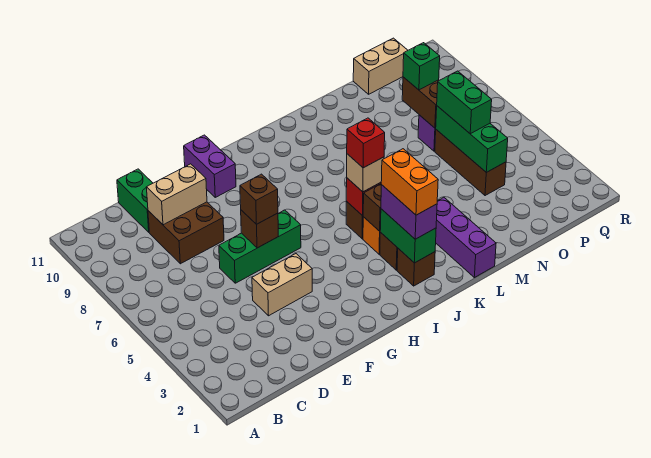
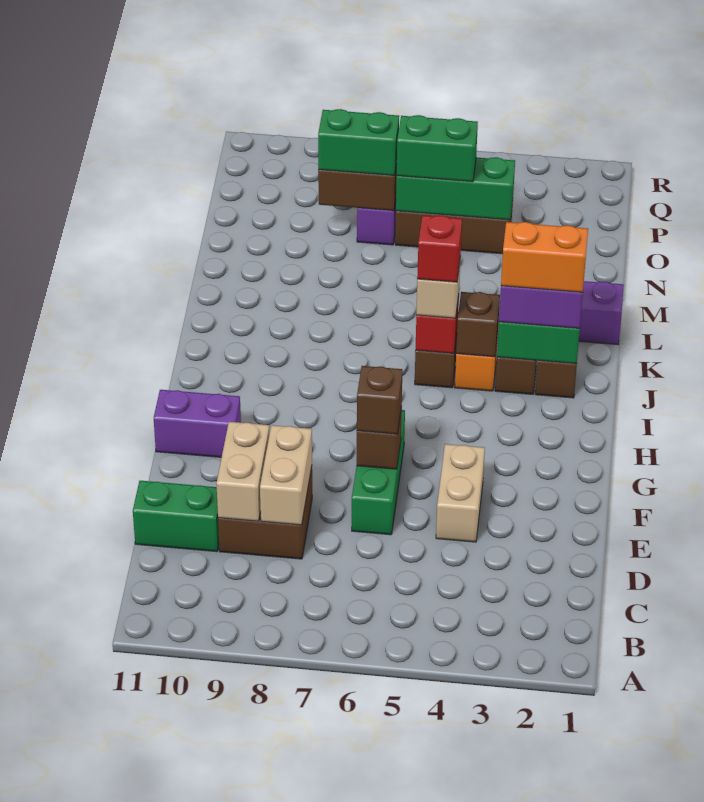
green 1x1 brick [403,43,440,90] -> green 1x2 brick [318,109,399,176]
tan 1x2 brick [353,38,408,94] -> tan 1x2 brick moved to [260,425,312,525]

